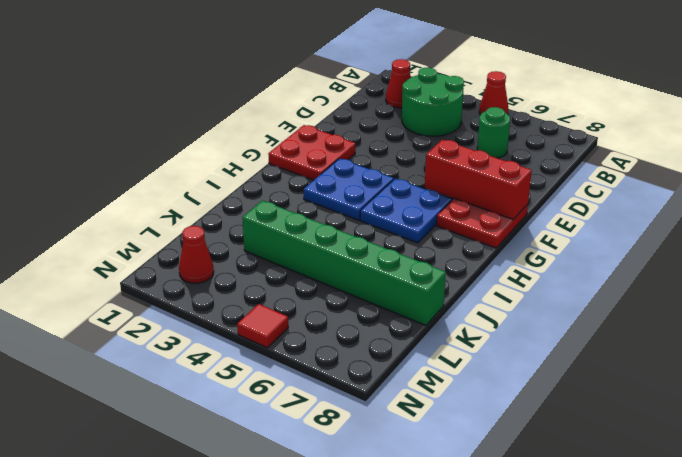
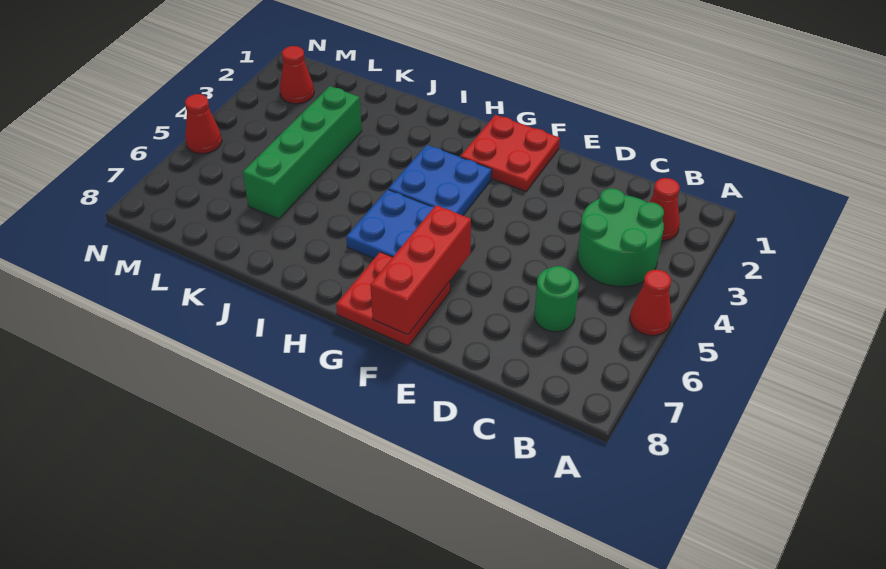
green 1x6 brick [243,201,446,325] -> green 1x4 brick [243,86,362,219]
red 1x1 tile [237,304,288,348] -> red 1x1 cone [185,94,222,154]

